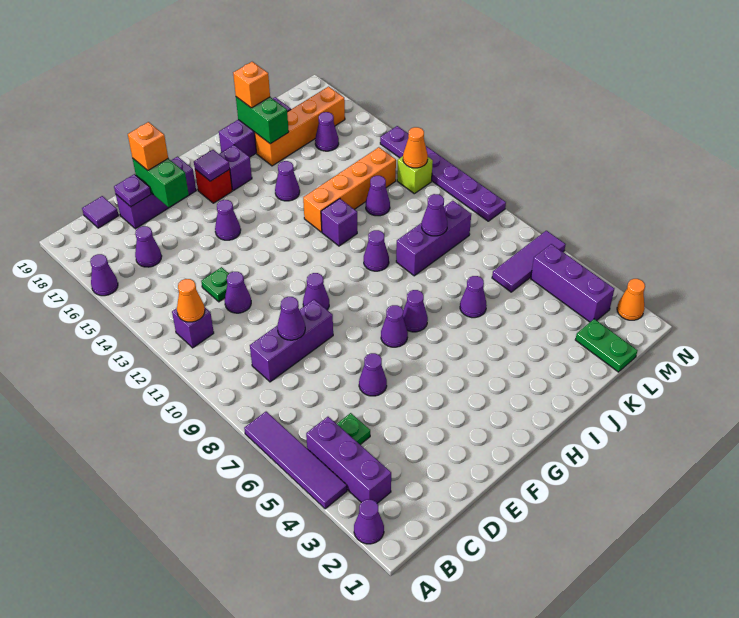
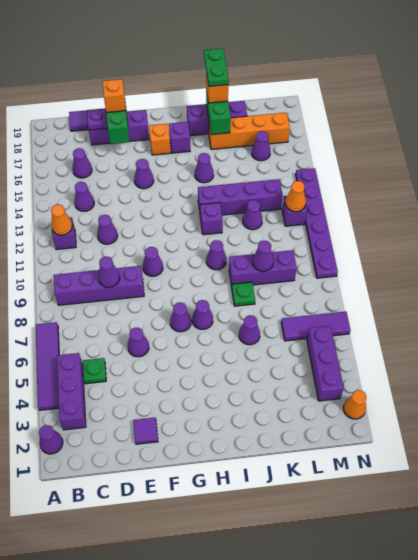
purple 1x1 cone [90,254,118,296] -> purple 1x1 cone moved to [74,182,94,211]
purple 1x3 brick [250,299,333,382] -> purple 1x4 brick [54,266,144,305]
green 1x1 plate [201,267,229,302] -> green 1x1 plate moved to [232,282,255,306]
red 1x1 brick [195,169,232,203] -> orange 1x1 brick [149,124,171,155]
purple 1x1 tile [194,150,230,181] -> purple 1x1 tile moved to [133,418,158,444]
orange 1x4 brick [303,147,396,232] -> purple 1x4 brick [198,179,283,215]
green 1x2 plate [575,319,638,372] -> green 1x2 plate moved to [204,49,229,86]
lime 1x1 brick [397,156,433,194] -> purple 1x1 brick [282,196,307,226]

